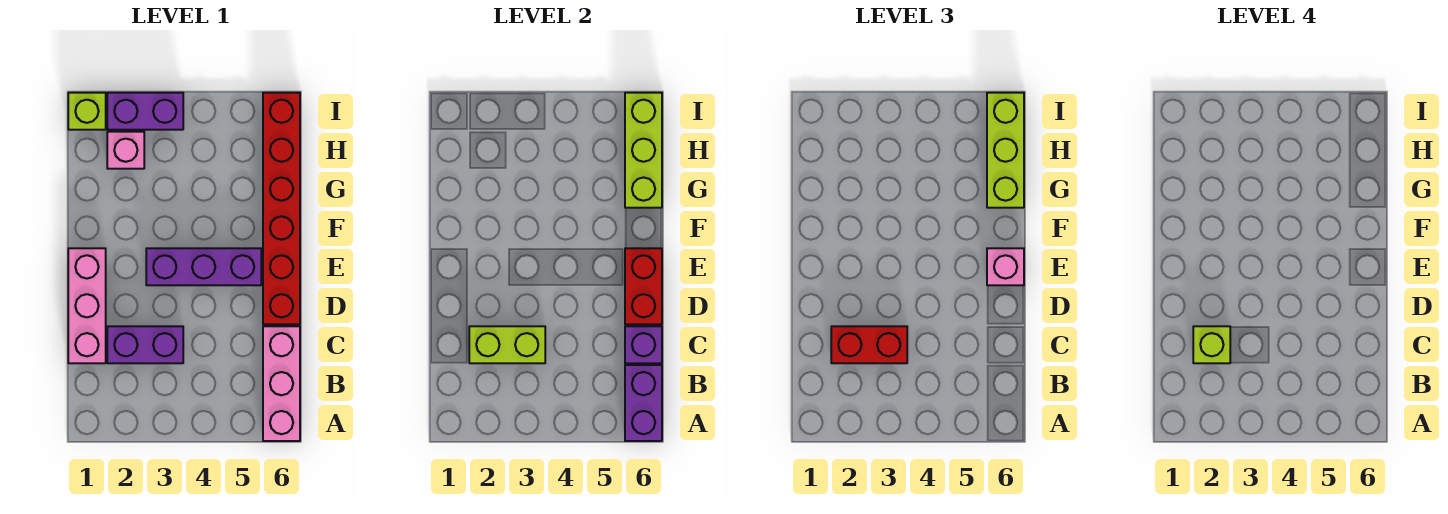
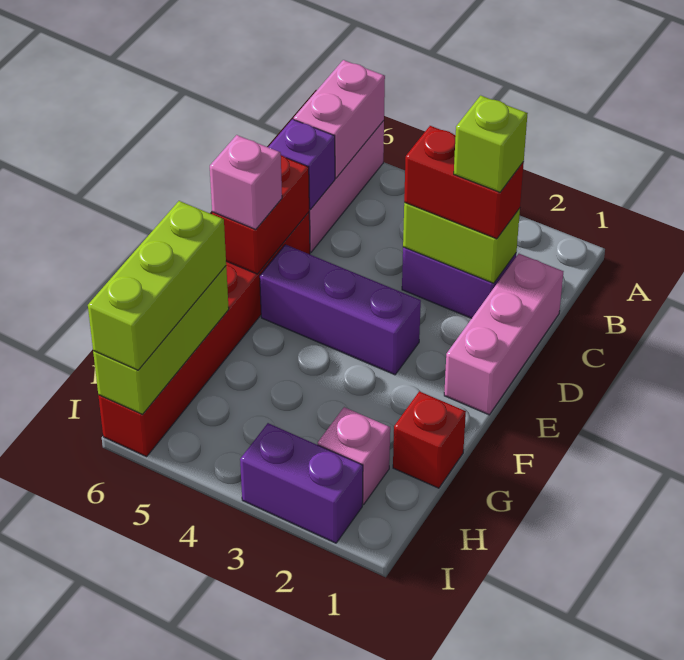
purple 1x2 brick [625,365,662,441] -> pink 1x2 brick [294,60,385,178]
none -> red 1x1 brick [393,391,466,488]
lime 1x1 brick [68,93,106,130] -> none

